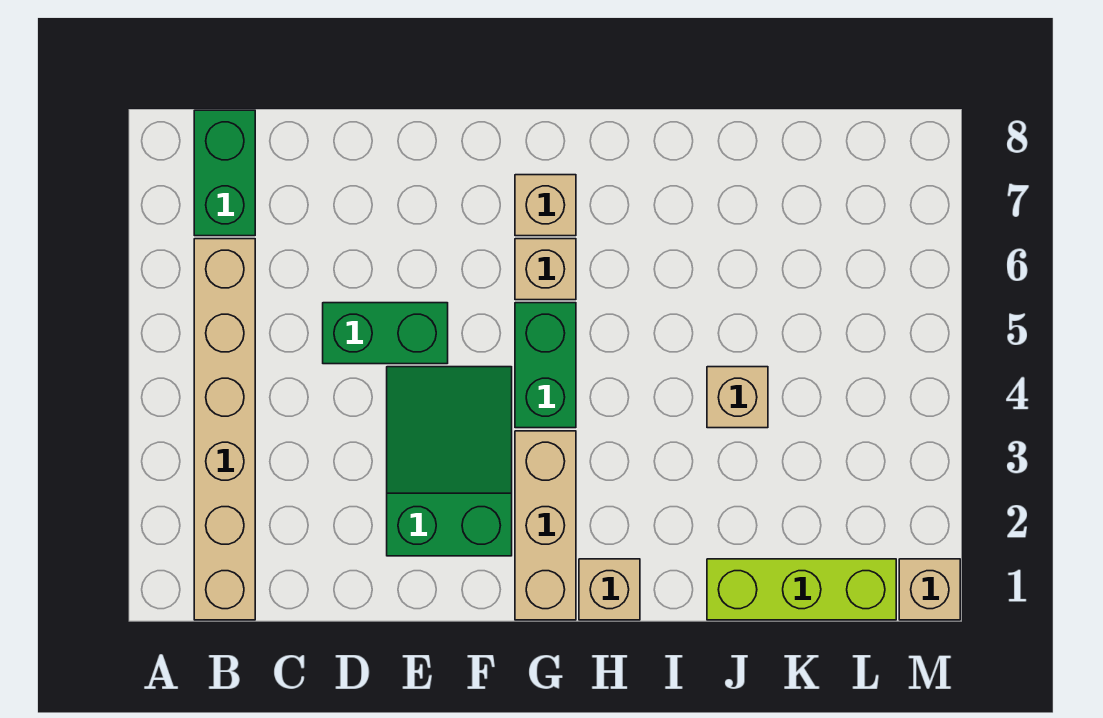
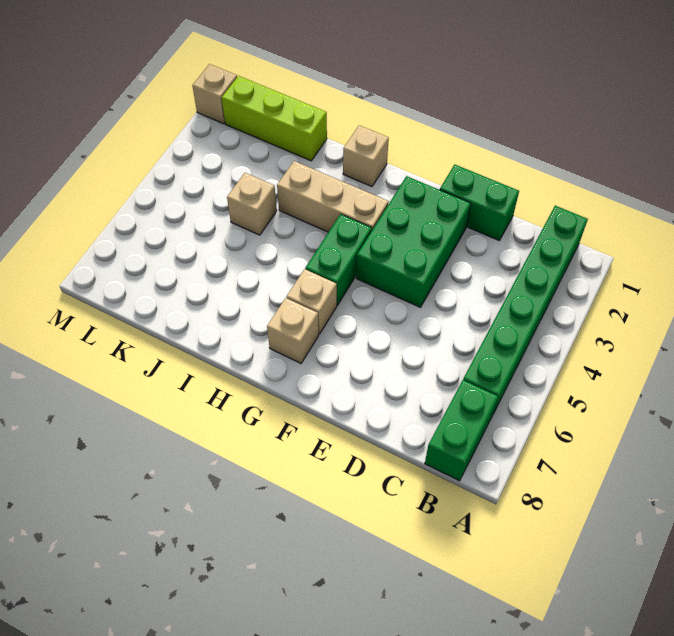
tan 1x6 brick [194,239,255,620] -> green 1x6 brick [463,206,588,414]
green 1x2 brick [323,303,448,364] -> green 1x2 brick moved to [440,165,519,241]
green 2x3 slope [387,367,512,556] -> green 2x3 brick [356,176,471,307]
tan 1x3 brick [515,431,576,620] -> tan 1x3 brick turned to [277,161,389,232]

